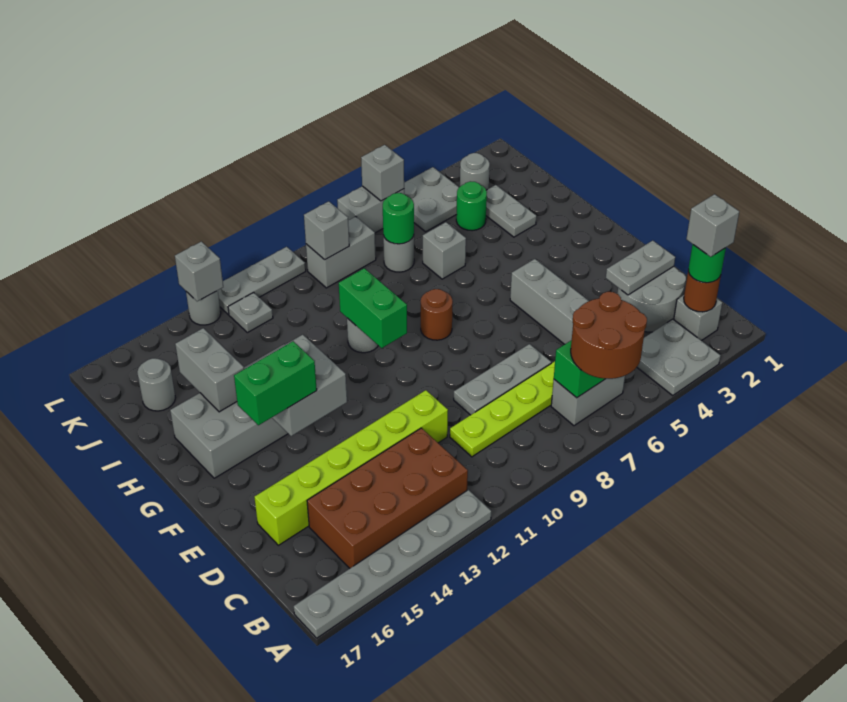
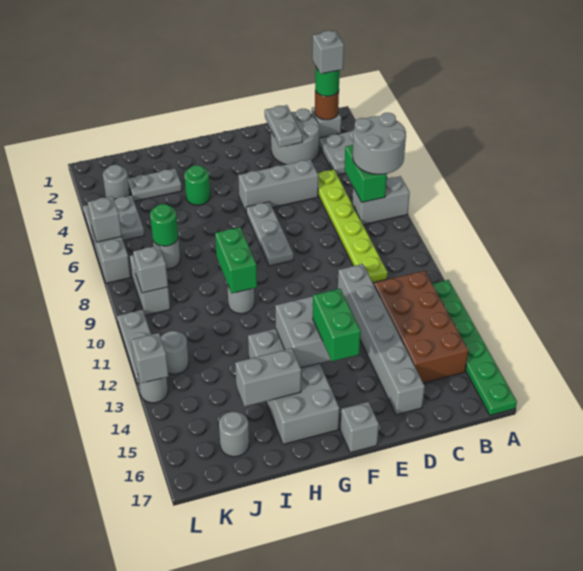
brown 2x2 round brick [571,292,647,379] -> grey 2x2 round brick [353,113,406,174]
grey 1x6 plate [294,490,491,638] -> green 1x6 plate [433,280,517,415]
grey 1x2 brick [551,376,625,426] -> grey 1x2 brick turned to [352,176,410,225]
grey 1x3 plate [454,344,551,415] -> grey 1x3 plate moved to [246,202,293,266]
lime 1x6 brick [254,390,448,545] -> grey 1x6 brick [338,264,425,415]
brown 1x1 round brick [421,289,453,340] -> none
green 1x2 brick [339,268,407,348] -> green 1x2 brick turned to [215,227,257,293]
grey 1x1 brick [423,222,466,279] -> grey 1x1 brick moved to [340,402,379,453]
green 1x1 round brick [456,181,487,231] -> green 1x1 round brick moved to [184,165,210,205]
grey 1x1 plate [228,293,273,333] -> grey 1x1 round brick [161,331,189,374]

